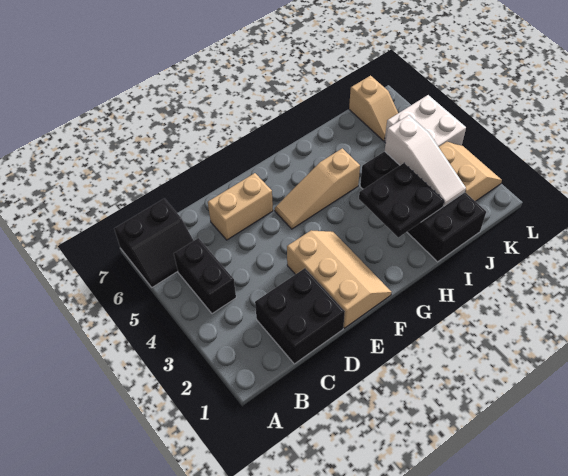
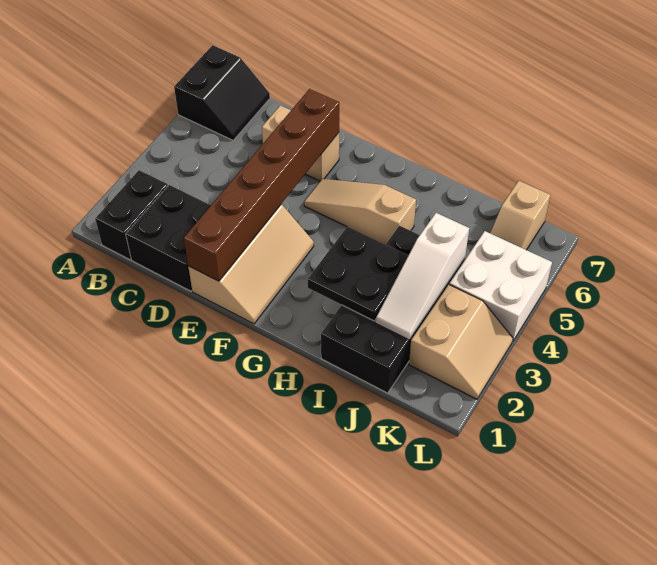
black 2x2 slope [114,199,194,287] -> black 2x2 slope turned to [174,45,270,140]
black 1x2 brick [174,238,236,314] -> black 1x2 brick moved to [95,170,168,260]
none -> brown 1x6 brick [184,89,339,281]

